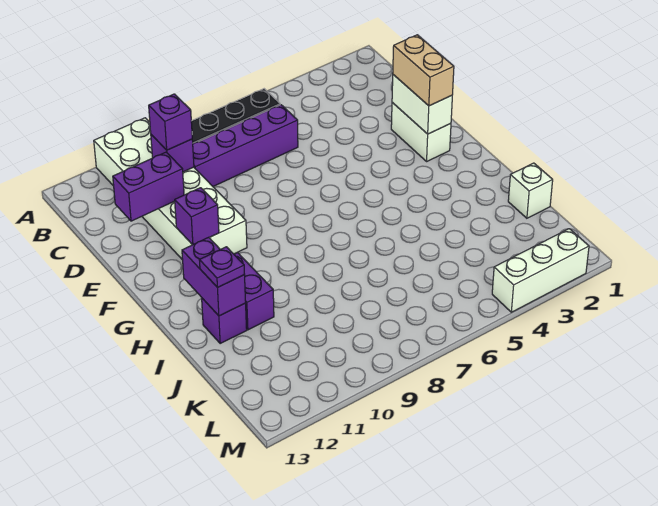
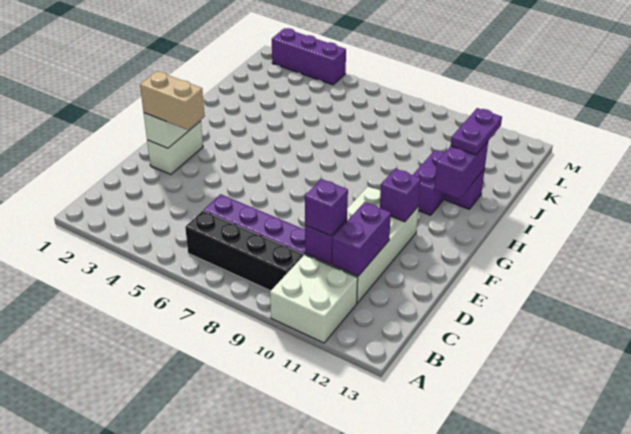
purple 1x2 brick [113,152,184,221] -> purple 1x2 brick turned to [332,202,391,276]
tan 1x2 brick [393,35,454,106] -> tan 1x2 brick turned to [140,71,204,130]
purple 1x1 plate [200,247,244,288] -> purple 1x2 plate [451,108,502,155]
white 1x1 brick [508,163,553,218] -> none
white 1x3 brick [492,229,589,312] -> purple 1x3 brick [272,28,346,85]

